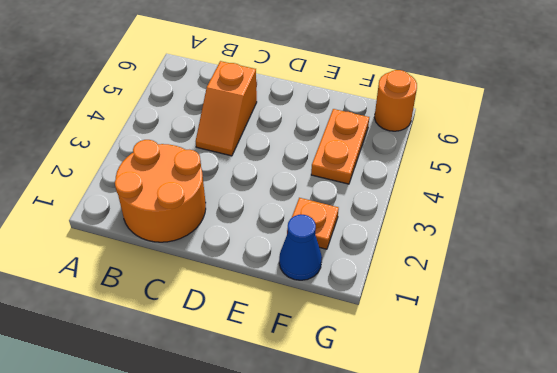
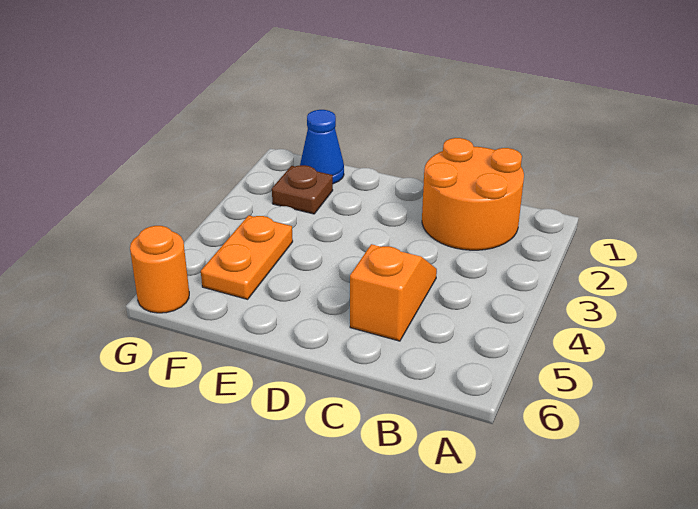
orange 1x1 plate [287,198,339,249] -> brown 1x1 plate [272,165,333,214]

